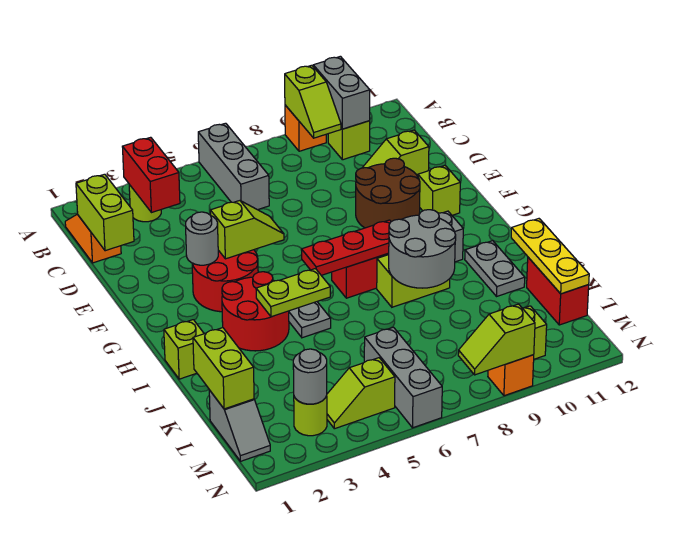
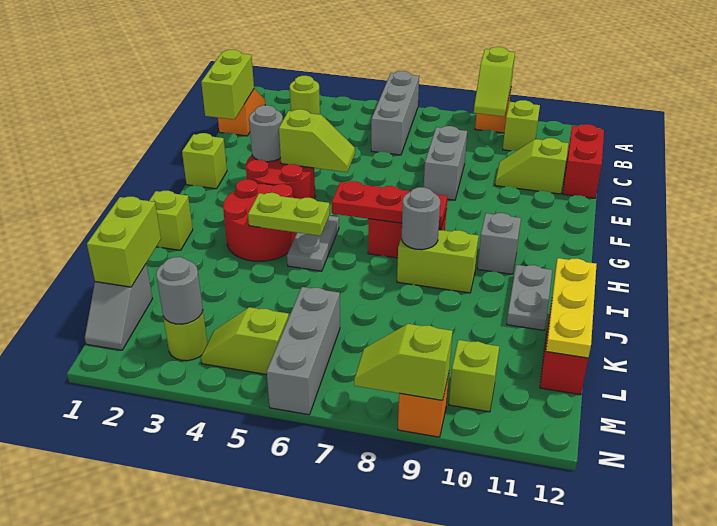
grey 1x2 brick [313,56,370,129] -> grey 1x2 brick moved to [424,126,467,200]
red 1x2 brick [122,137,180,213] -> red 1x2 brick moved to [563,124,604,198]
brown 2x2 round brick [356,158,420,228] -> none
lime 1x1 brick [418,166,460,215] -> lime 1x1 brick moved to [182,133,227,189]
grey 2x2 round brick [388,210,456,288] -> grey 1x1 round brick [401,187,440,250]

